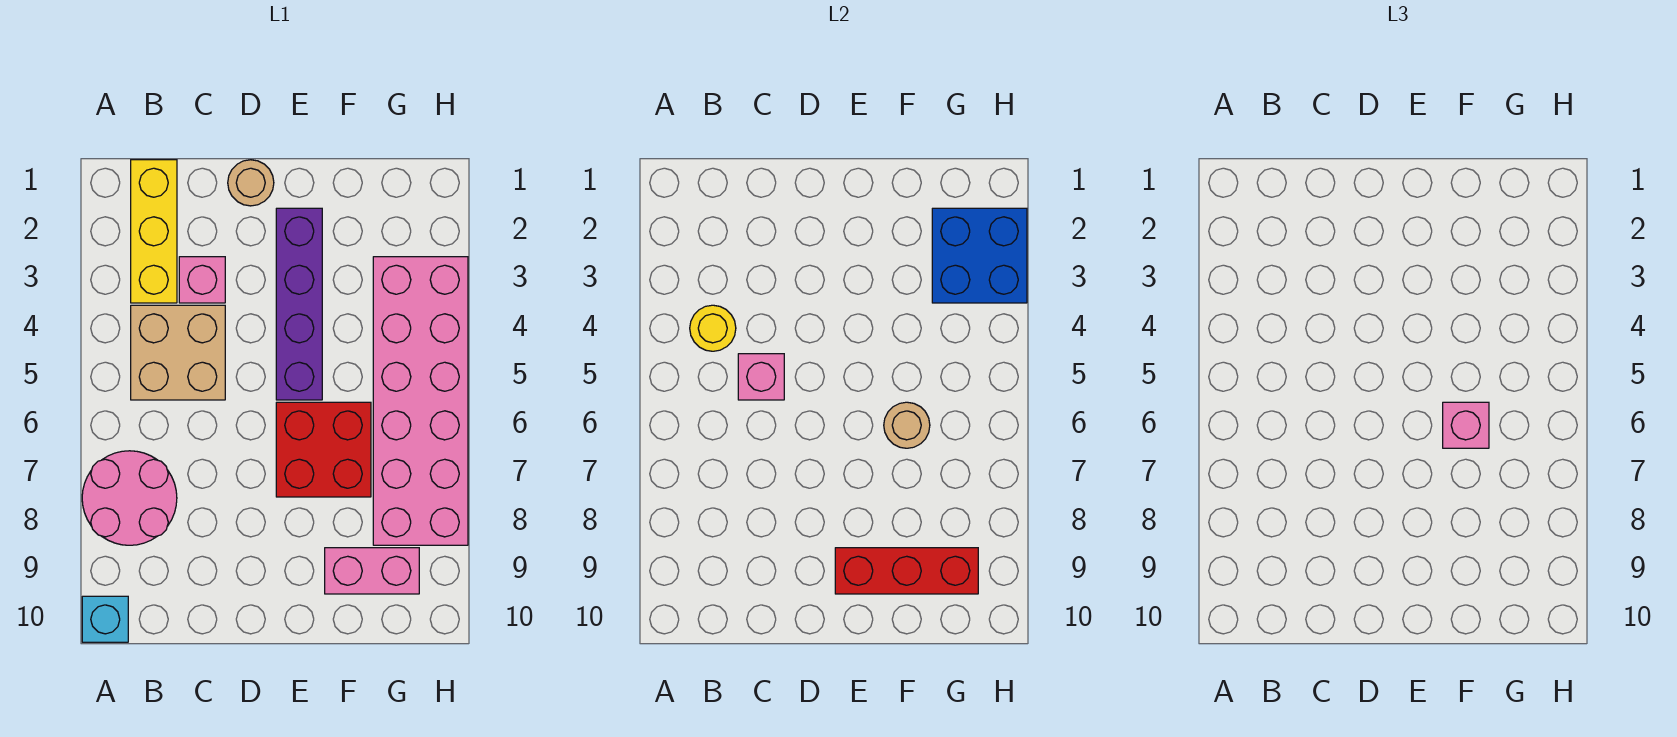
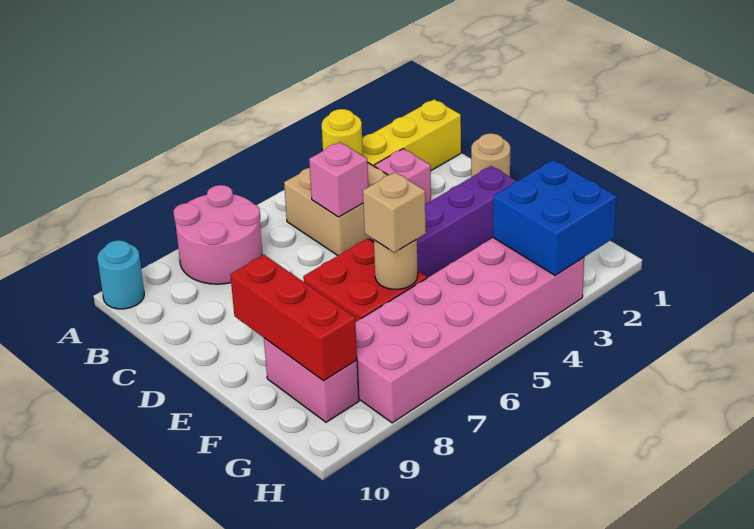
cyan 1x1 brick [82,596,128,642] -> cyan 1x1 round brick [97,240,144,309]
pink 1x1 brick [1443,402,1489,448] -> tan 1x1 brick [363,172,426,253]

